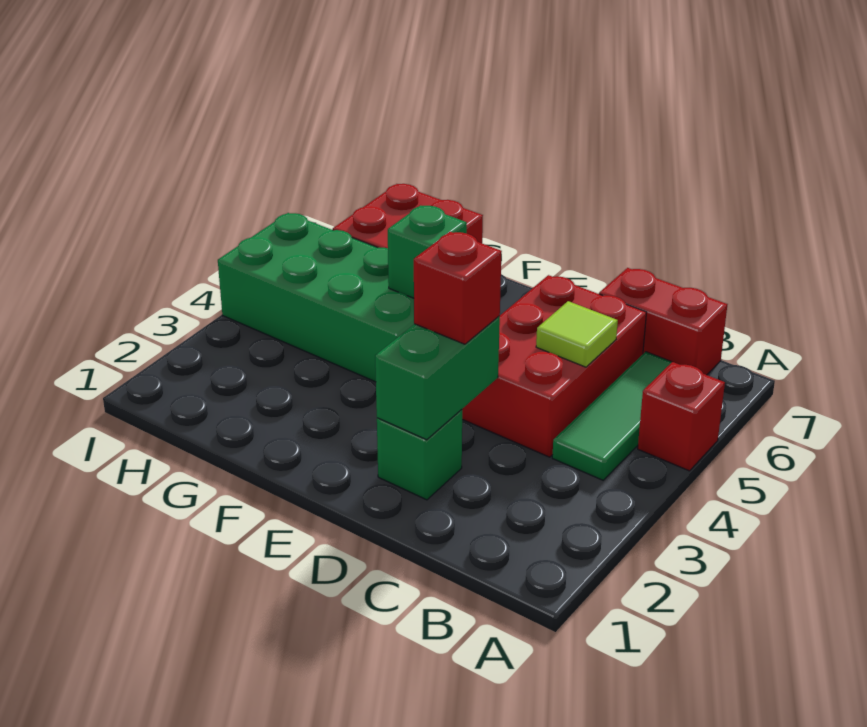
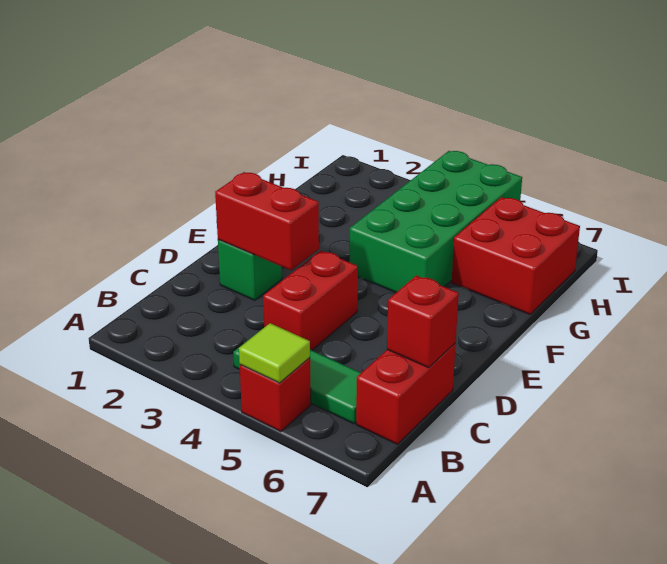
red 2x3 brick [462,275,647,457] -> red 1x2 brick [263,251,358,350]
lime 1x1 tile [536,301,618,367] -> lime 1x1 tile moved to [239,323,310,383]
green 1x2 brick [375,316,500,440] -> red 1x2 brick [215,172,319,270]
red 1x1 brick [414,232,502,344] -> red 1x1 brick moved to [387,275,459,368]
green 1x1 brick [388,205,467,298] -> none

